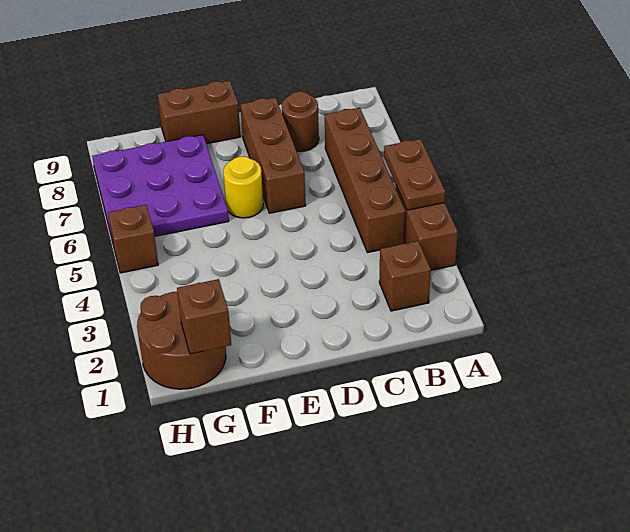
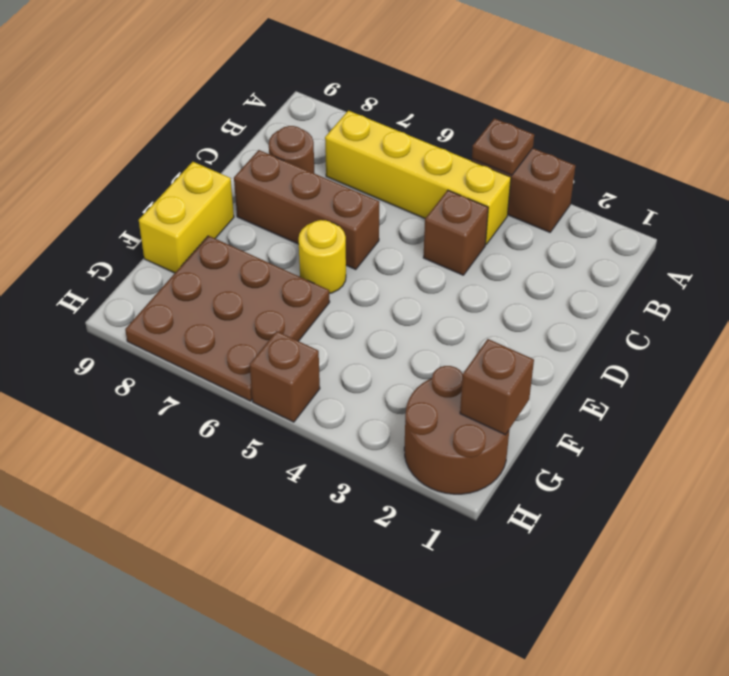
brown 1x2 plate [384,139,445,210] -> brown 1x1 plate [472,118,534,175]
brown 1x1 brick [379,241,431,311] -> brown 1x1 brick moved to [423,190,488,275]
brown 1x4 brick [325,108,405,253] -> yellow 1x4 brick [325,111,511,245]
brown 1x2 brick [158,81,241,144] -> yellow 1x2 brick [139,162,234,273]
purple 3x3 plate [92,135,229,242] -> brown 3x3 plate [125,236,330,401]

